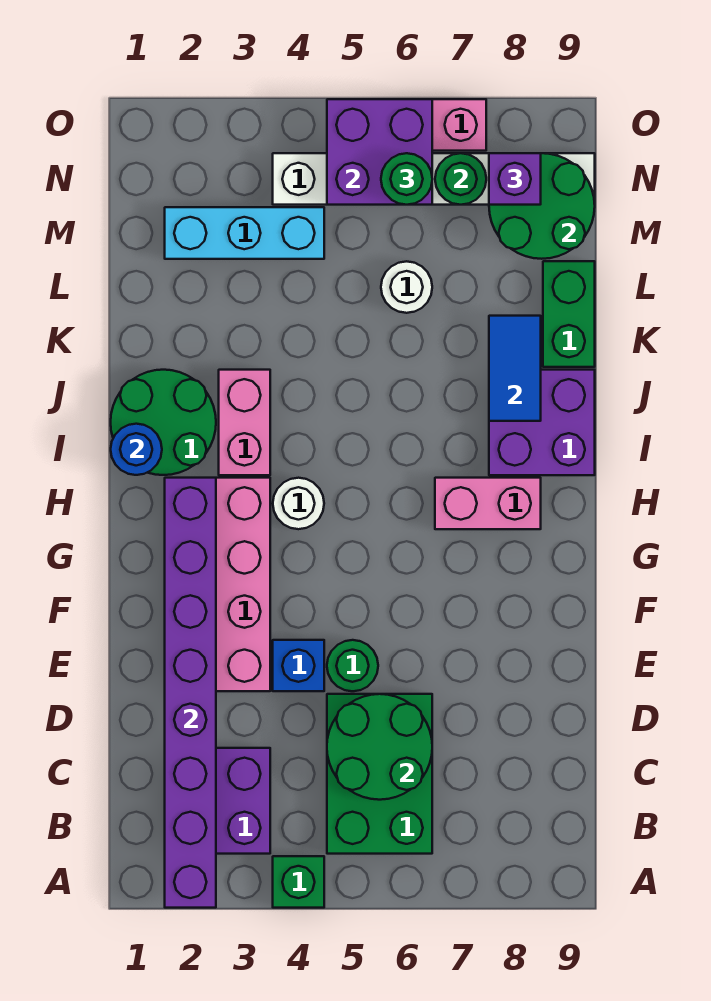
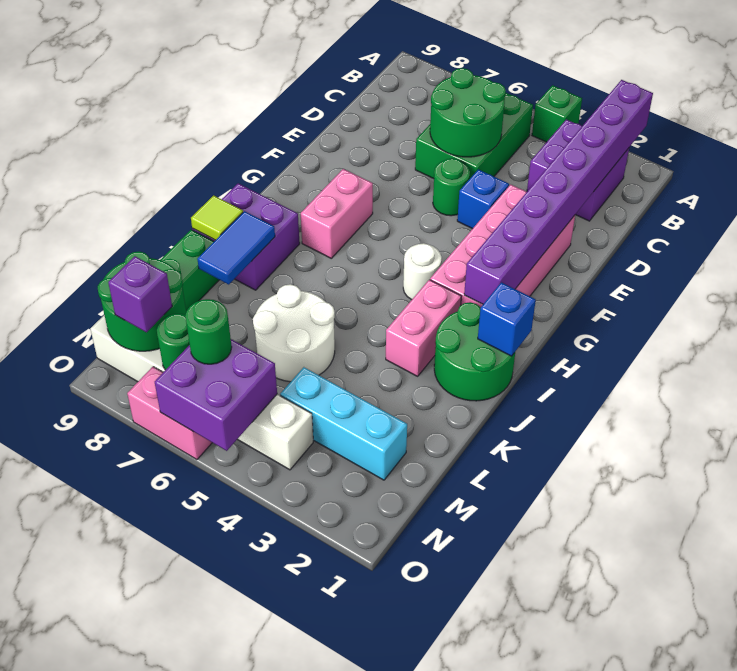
pink 1x2 brick [435,478,541,529] -> pink 1x2 brick turned to [301,169,373,258]
blue 1x1 round brick [111,424,162,475] -> blue 1x1 brick [478,282,536,356]
none -> lime 1x1 tile [191,195,243,240]
white 1x1 round brick [381,261,432,313] -> white 2x2 round brick [253,284,335,382]

